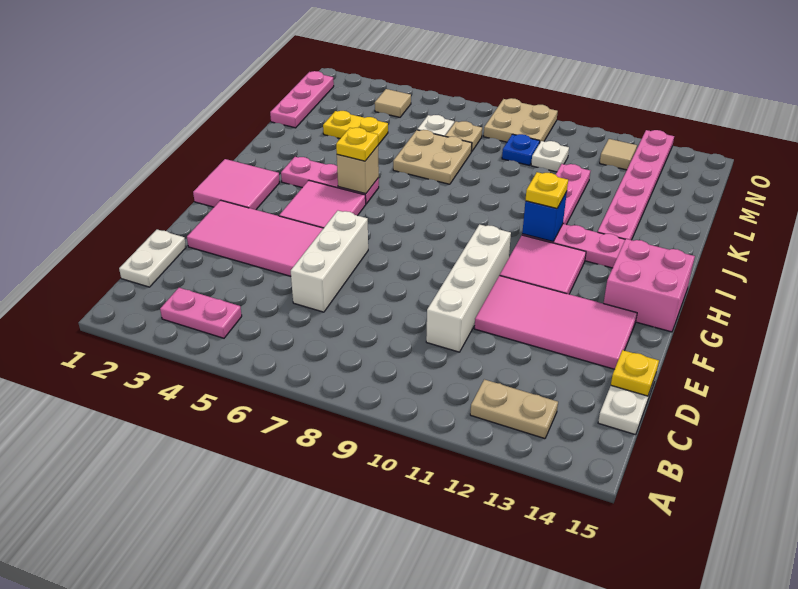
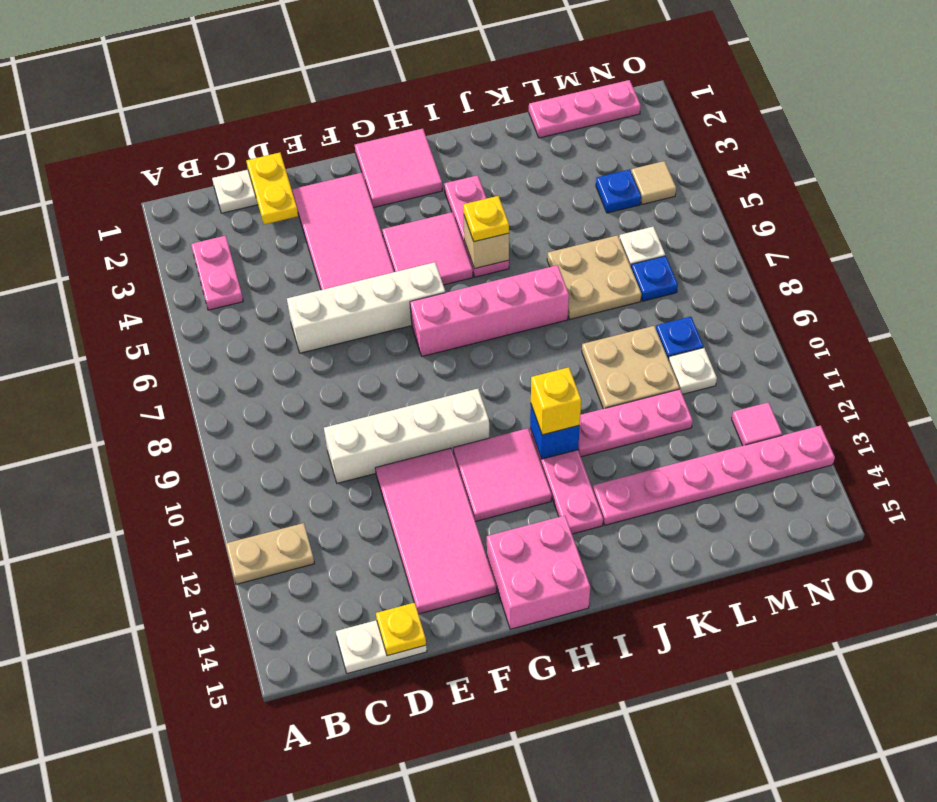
tan 1x2 plate [470,379,558,439] -> tan 1x2 plate turned to [226,523,315,584]
white 1x3 brick [291,211,368,312] -> white 1x4 brick [287,262,445,353]
none -> pink 1x4 brick [410,265,569,356]
yellow 1x1 plate [525,172,568,209] -> yellow 1x1 brick [531,367,581,435]
yellow 1x2 plate [323,111,388,145] -> yellow 1x2 plate moved to [246,153,298,224]
none -> blue 1x1 plate [596,169,641,213]
tan 1x1 plate [445,121,482,152] -> blue 1x1 plate [631,256,678,301]
tan 2x2 plate [484,98,558,142] -> tan 2x2 plate moved to [582,326,679,409]
tan 1x1 tile [600,139,637,170] -> pink 1x1 tile [732,402,782,446]

